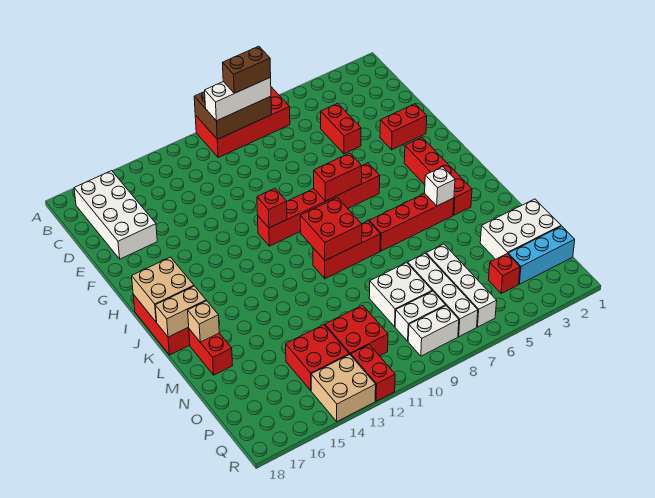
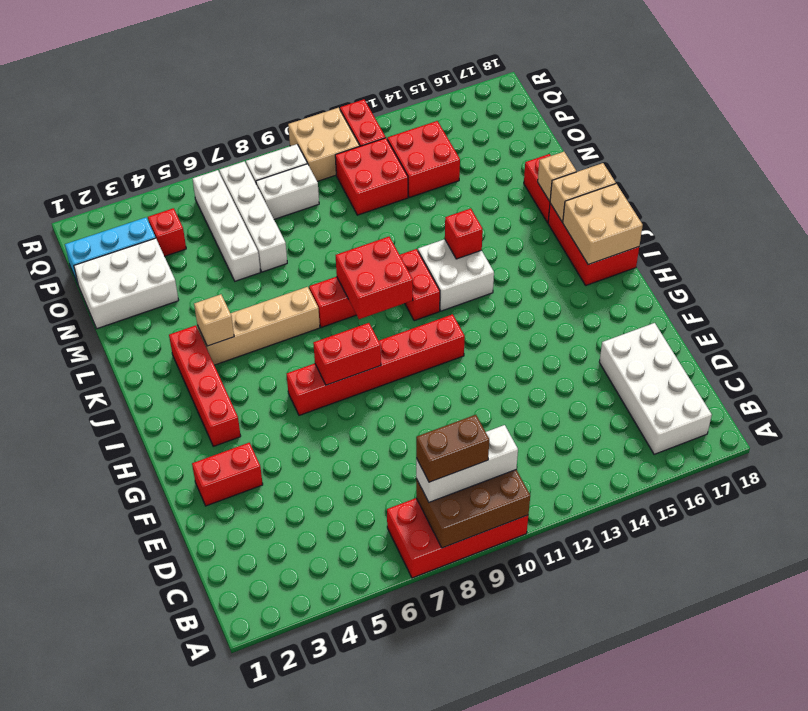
red 1x2 brick [321,103,361,154] -> red 1x2 brick moved to [400,249,440,321]
red 1x1 brick [257,188,287,228] -> red 1x1 brick moved to [445,208,483,259]
red 1x4 brick [369,194,454,251] -> tan 1x4 brick [198,287,320,365]
white 1x1 brick [425,167,455,206] -> tan 1x1 brick [194,294,234,346]
white 2x2 brick [369,263,432,326] -> white 2x2 brick moved to [418,239,494,311]
tan 2x2 brick [311,354,376,422] -> tan 2x2 brick moved to [288,108,360,181]

